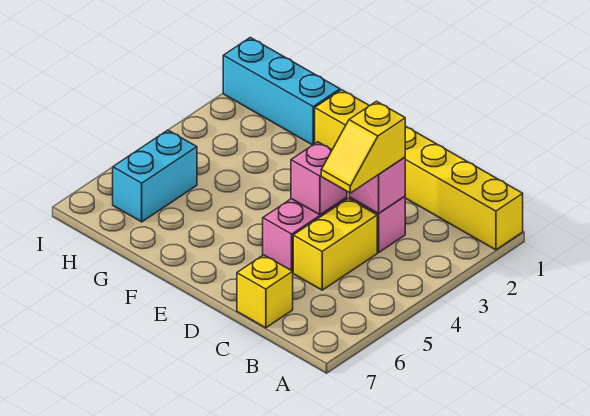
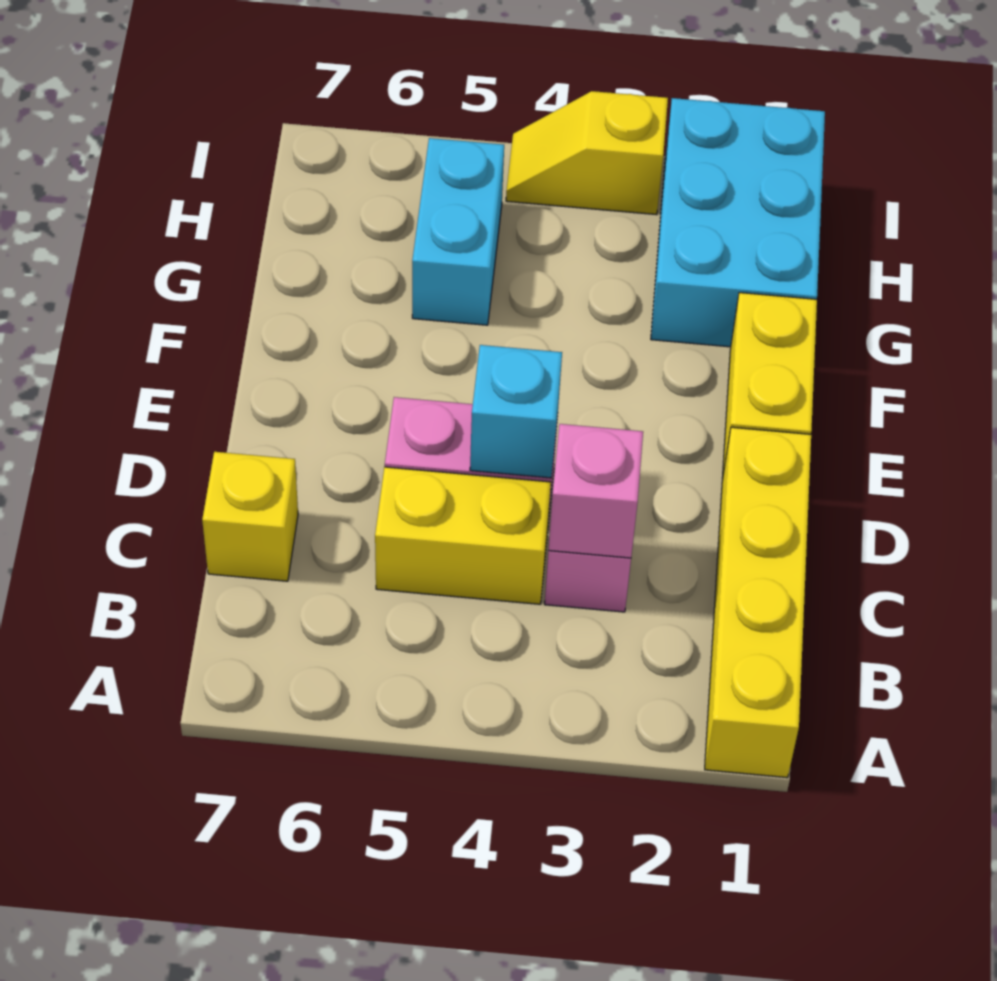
yellow 1x2 slope [321,101,405,193] -> yellow 1x2 slope moved to [506,91,668,215]
pink 1x1 brick [291,142,347,215] -> cyan 1x1 brick [470,345,562,478]
cyan 1x3 brick [223,38,340,145] -> cyan 2x3 brick [651,98,825,347]
cyan 1x2 brick [113,130,197,222] -> cyan 1x2 brick turned to [412,138,504,325]

